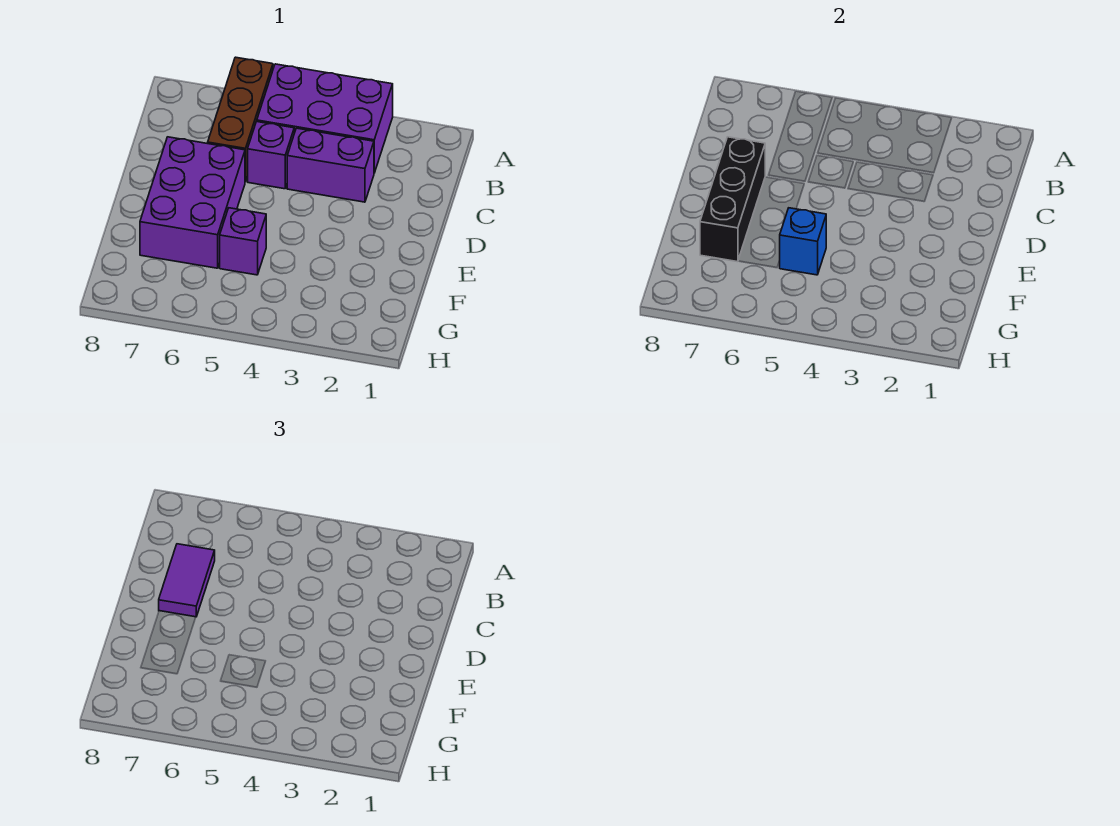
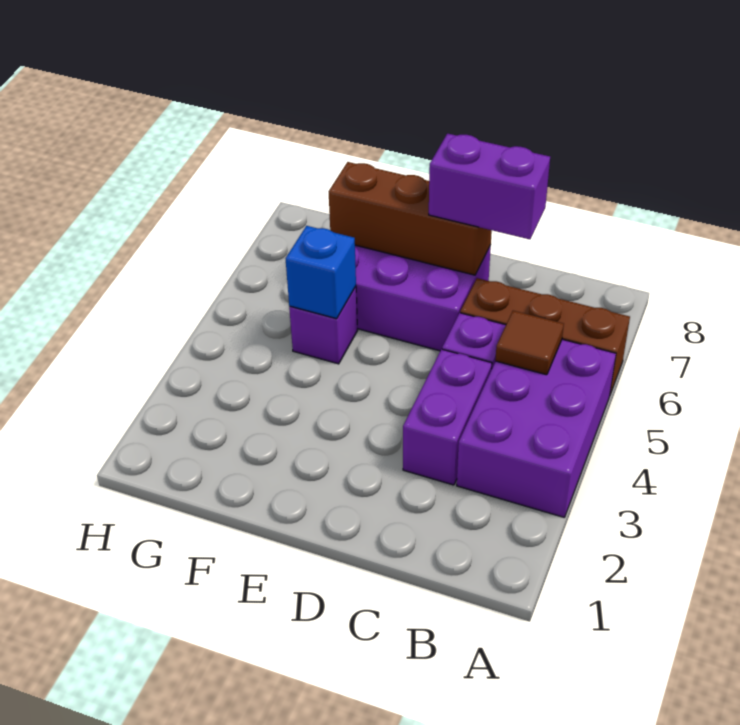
none -> brown 1x1 tile [495,311,564,375]
purple 1x2 tile [159,544,215,617] -> purple 1x2 brick [429,134,550,239]
black 1x3 brick [700,137,765,262] -> brown 1x3 brick [328,162,492,275]

